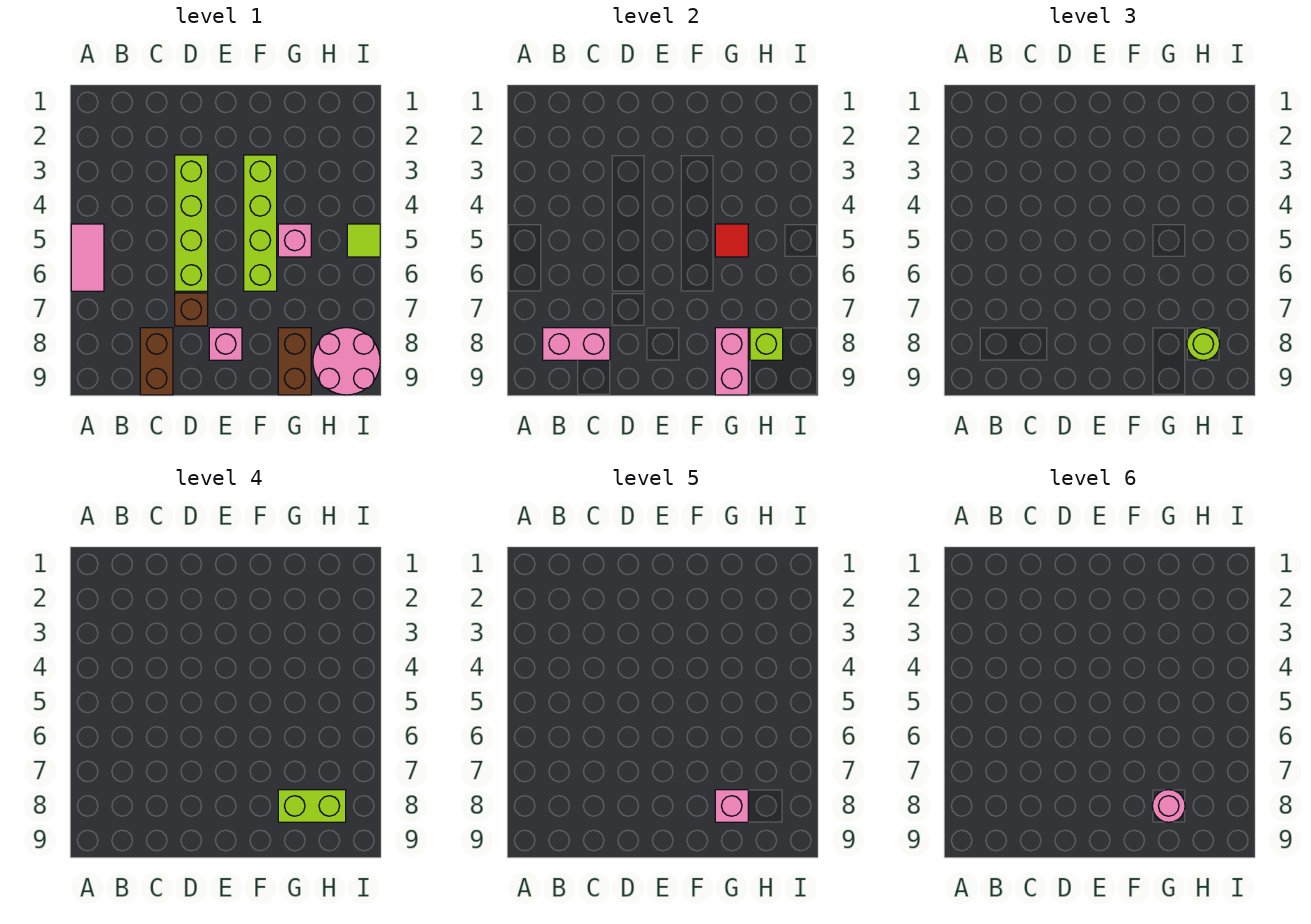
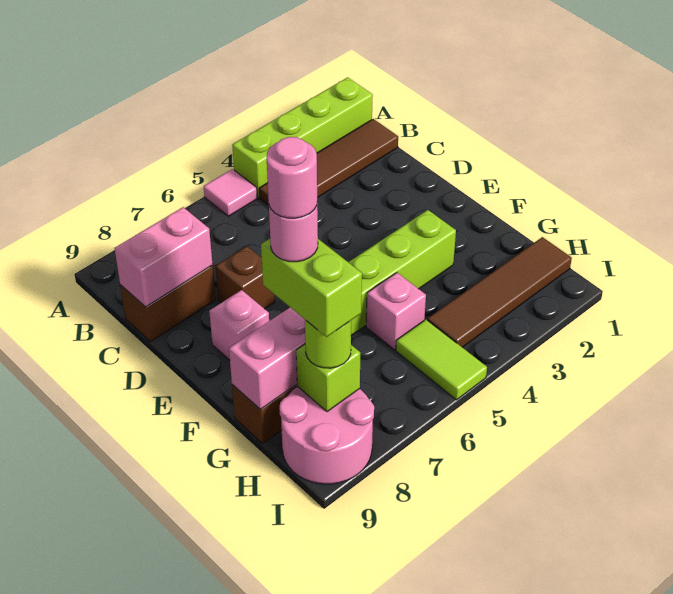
pink 1x2 tile [71,224,104,291] -> pink 1x1 tile [204,169,257,216]
none -> brown 1x4 tile [259,119,398,206]
pink 1x2 brick [543,328,610,360] -> pink 1x2 brick turned to [115,207,213,307]
lime 1x4 brick [175,155,208,291] -> lime 1x4 brick moved to [232,77,373,198]
red 1x1 tile [715,224,748,257] -> none
pink 1x1 brick [715,790,748,822] -> pink 1x1 round brick [269,206,318,262]
none -> brown 1x4 tile [427,237,572,347]
lime 1x1 tile [347,224,380,257] -> lime 1x2 tile [396,320,487,400]

